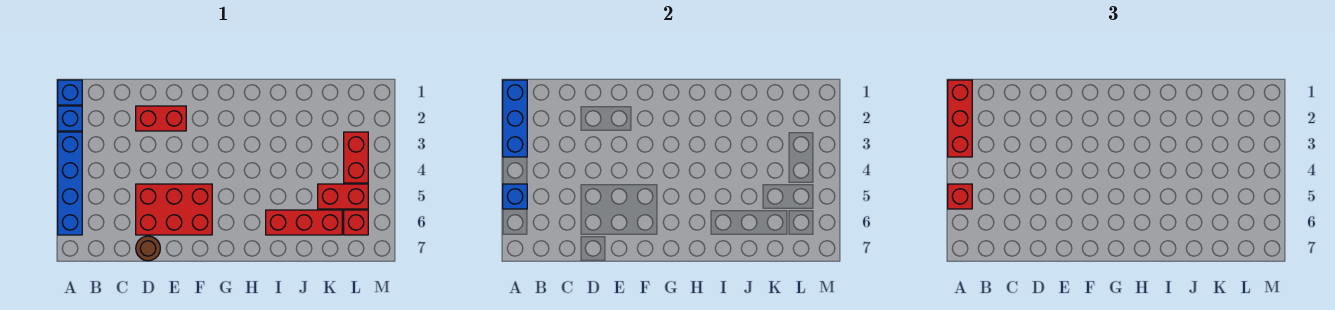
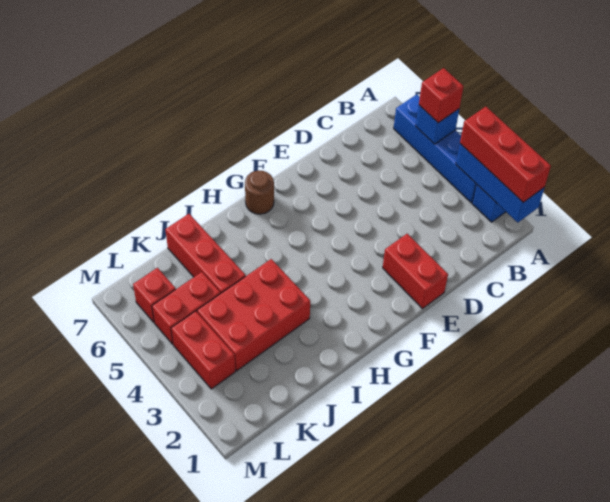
blue 1x1 brick [58,80,82,105] -> none
red 1x2 brick [136,106,186,131] -> red 1x2 brick turned to [383,234,448,309]
red 2x3 brick [136,184,212,235] -> red 2x3 brick moved to [197,259,310,371]
brown 1x1 round brick [136,236,160,261] -> brown 1x1 round brick moved to [245,171,274,214]
red 1x3 brick [266,210,342,235] -> red 1x3 brick turned to [165,214,246,293]

